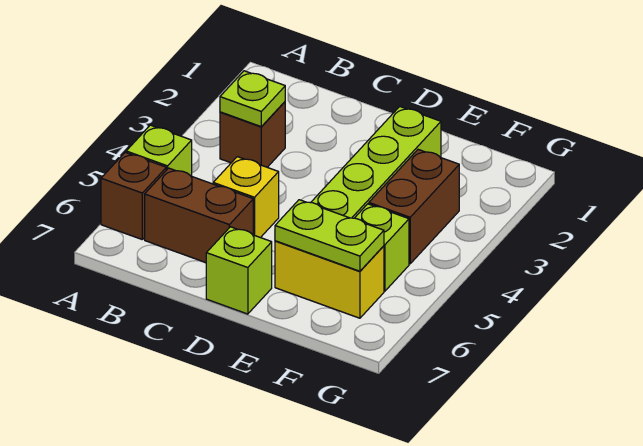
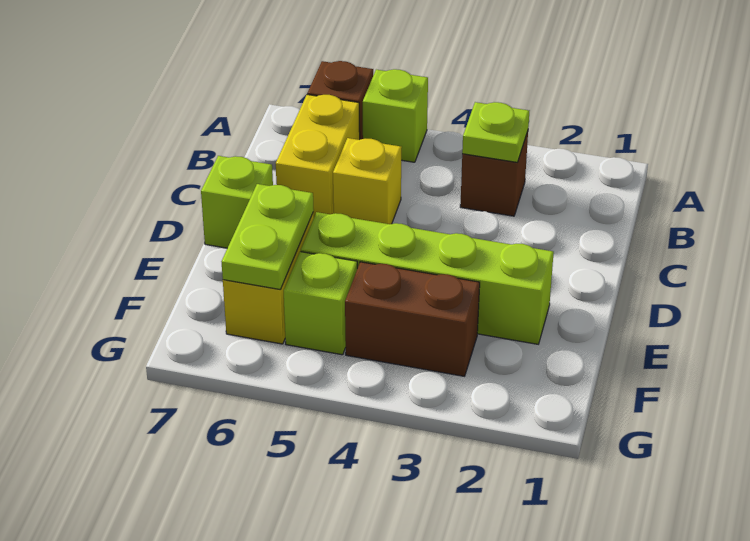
brown 1x2 brick [145,168,253,263] -> yellow 1x2 brick [276,95,360,217]

